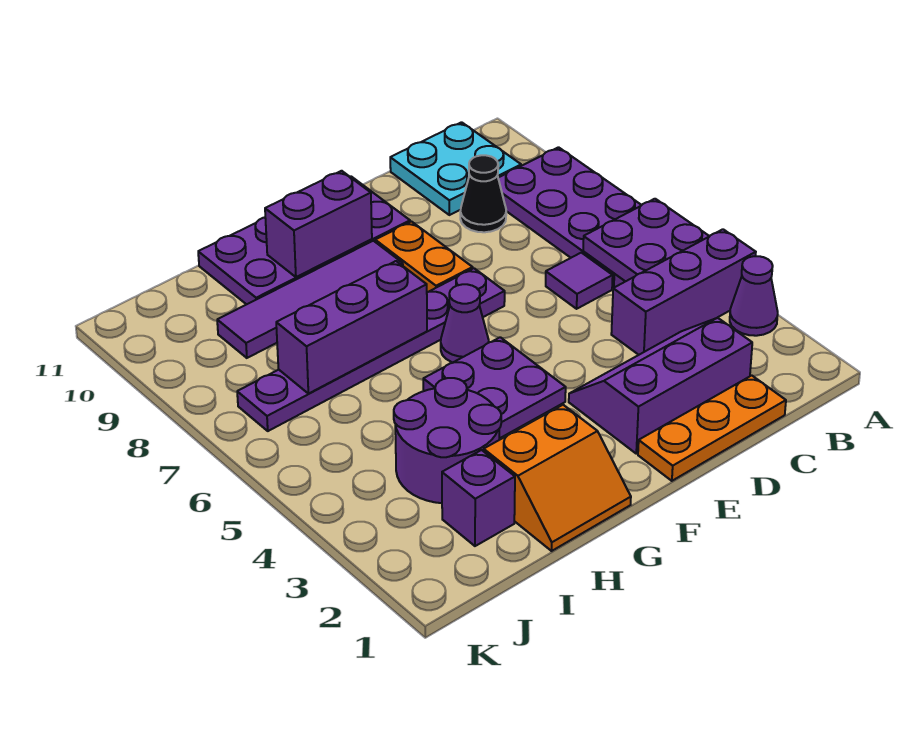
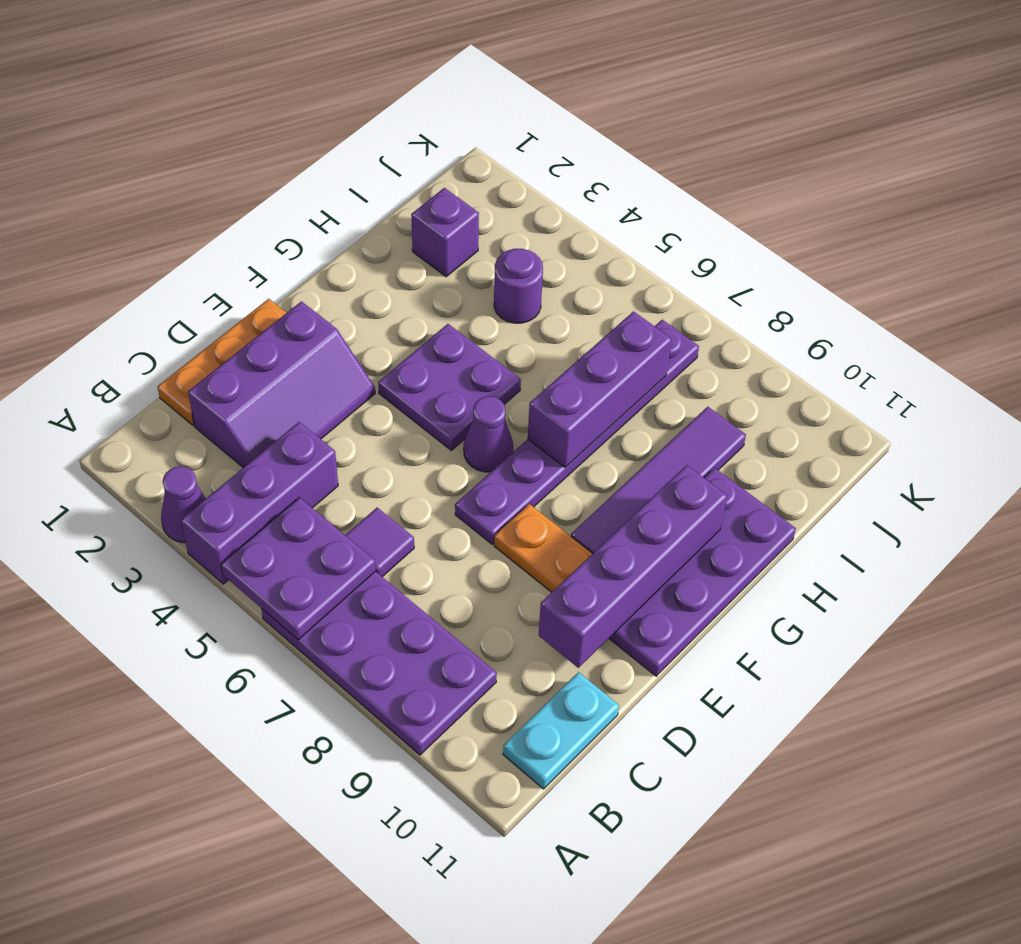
cyan 2x2 plate [390,122,521,215] -> cyan 1x2 plate [503,672,619,789]
black 1x1 cone [460,155,506,232] -> none
purple 1x2 brick [265,171,372,277] -> purple 1x4 brick [539,465,727,668]
orange 2x2 slope [484,405,631,551] -> none
purple 2x2 round brick [394,378,501,503] -> purple 1x1 round brick [494,249,543,323]

